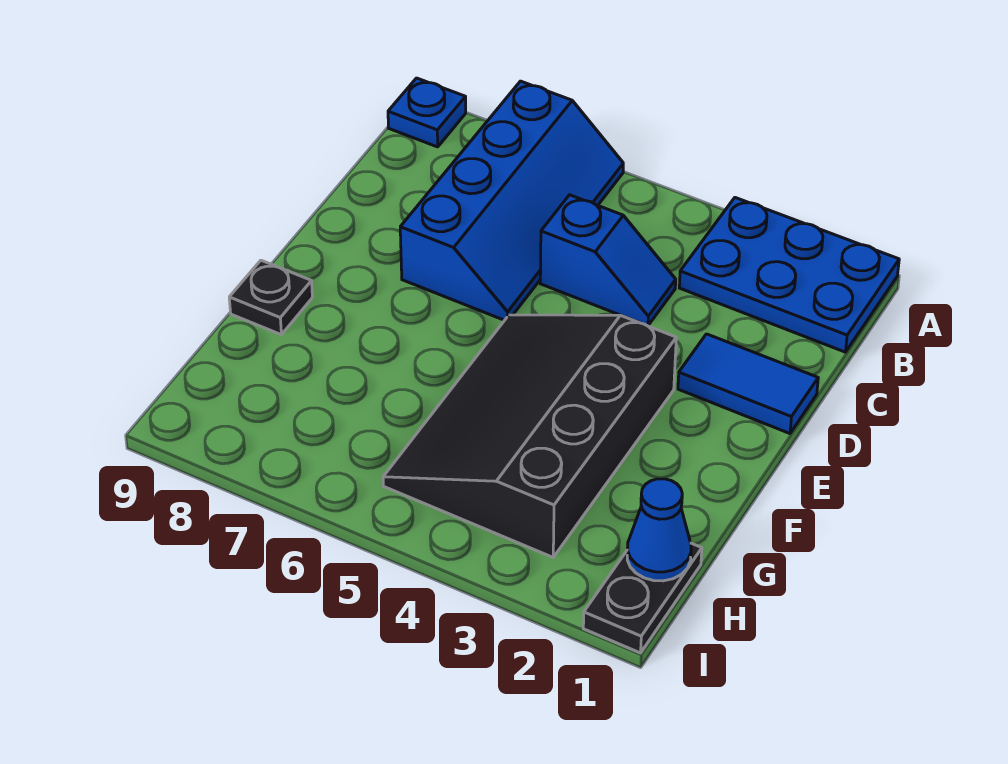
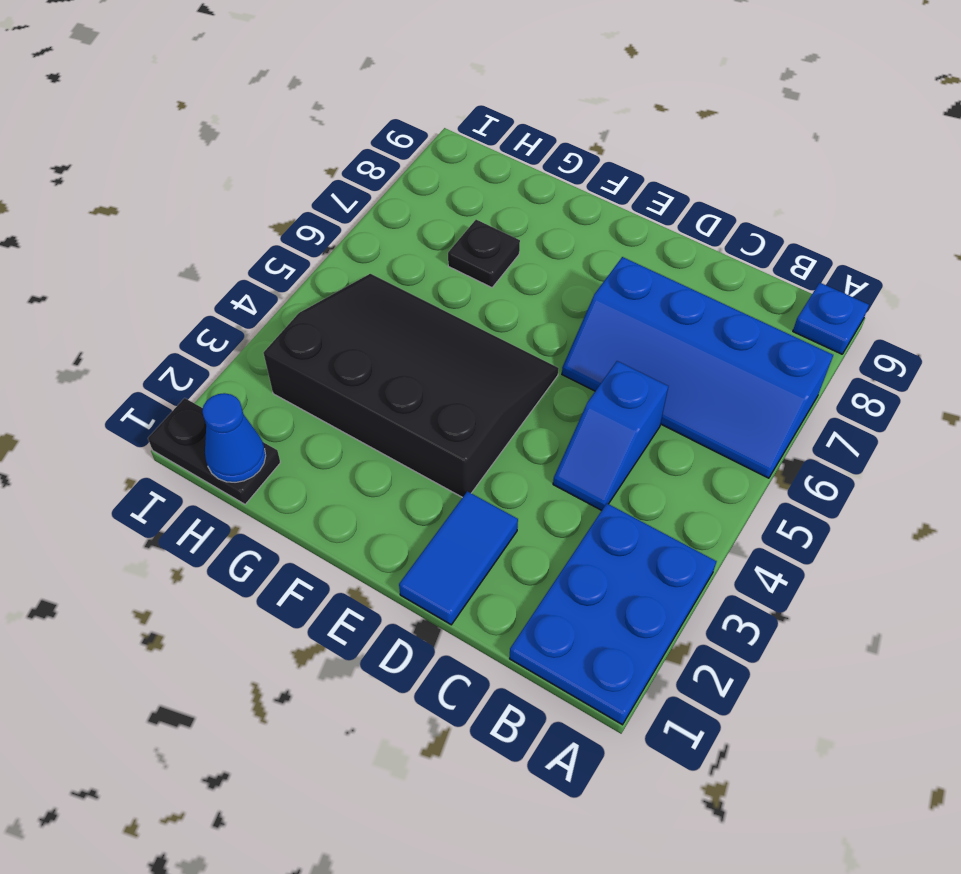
black 1x1 plate [229,260,312,334] -> black 1x1 plate moved to [448,220,520,288]

